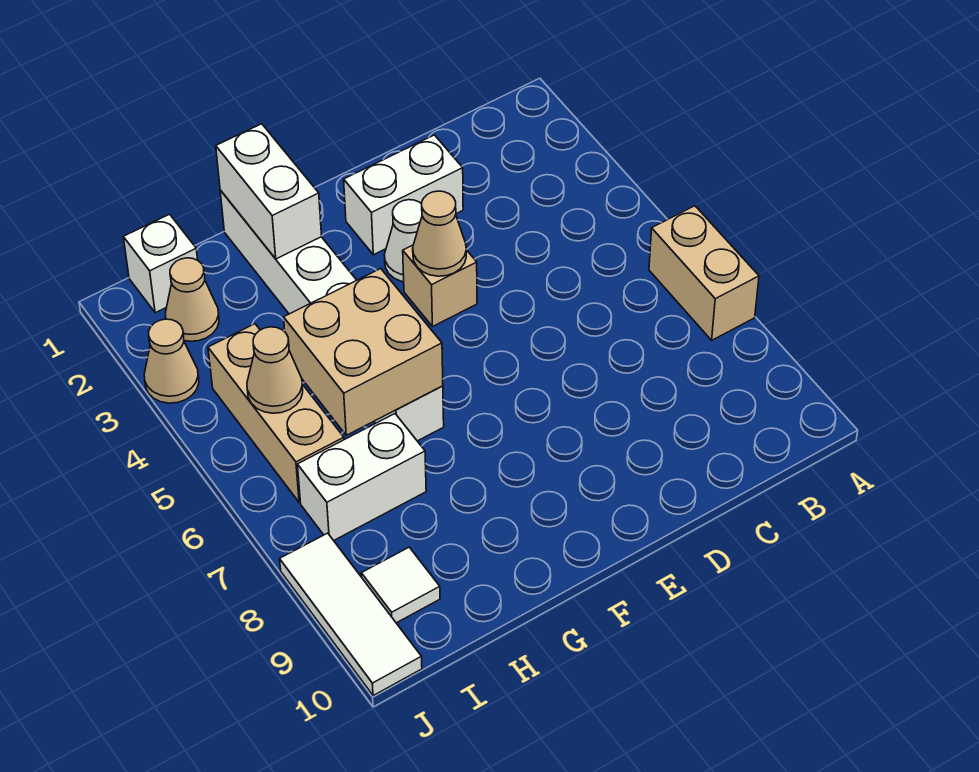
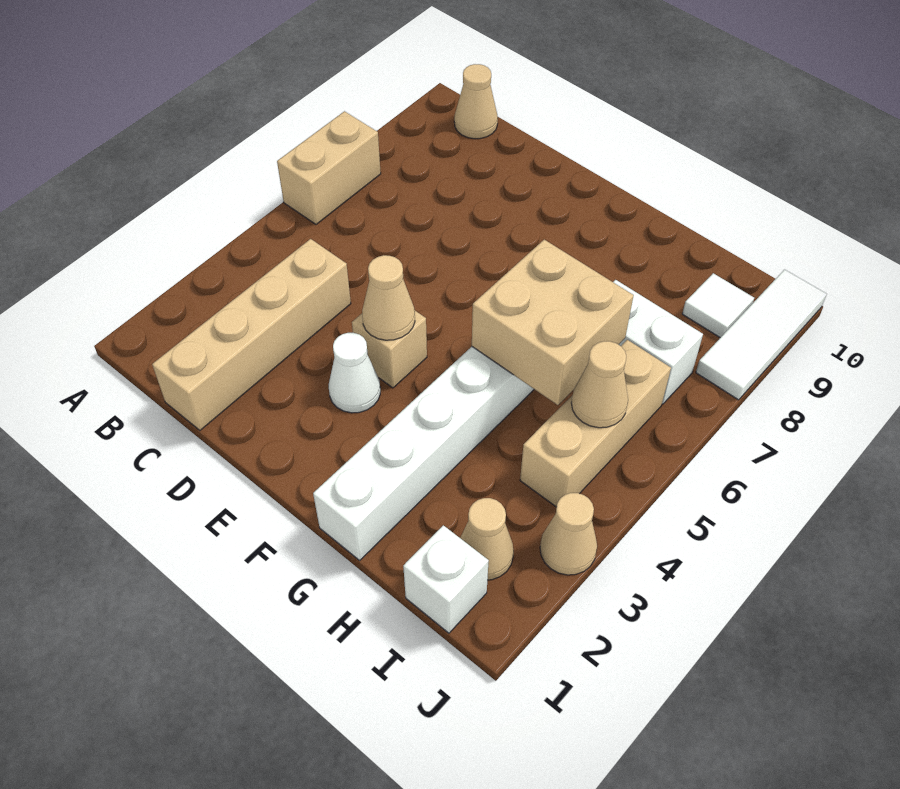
none -> tan 1x1 cone [454,64,498,139]
none -> tan 1x4 brick [152,239,351,430]
white 1x2 brick [344,135,463,255] -> none
white 1x2 brick [216,124,322,259] -> none

